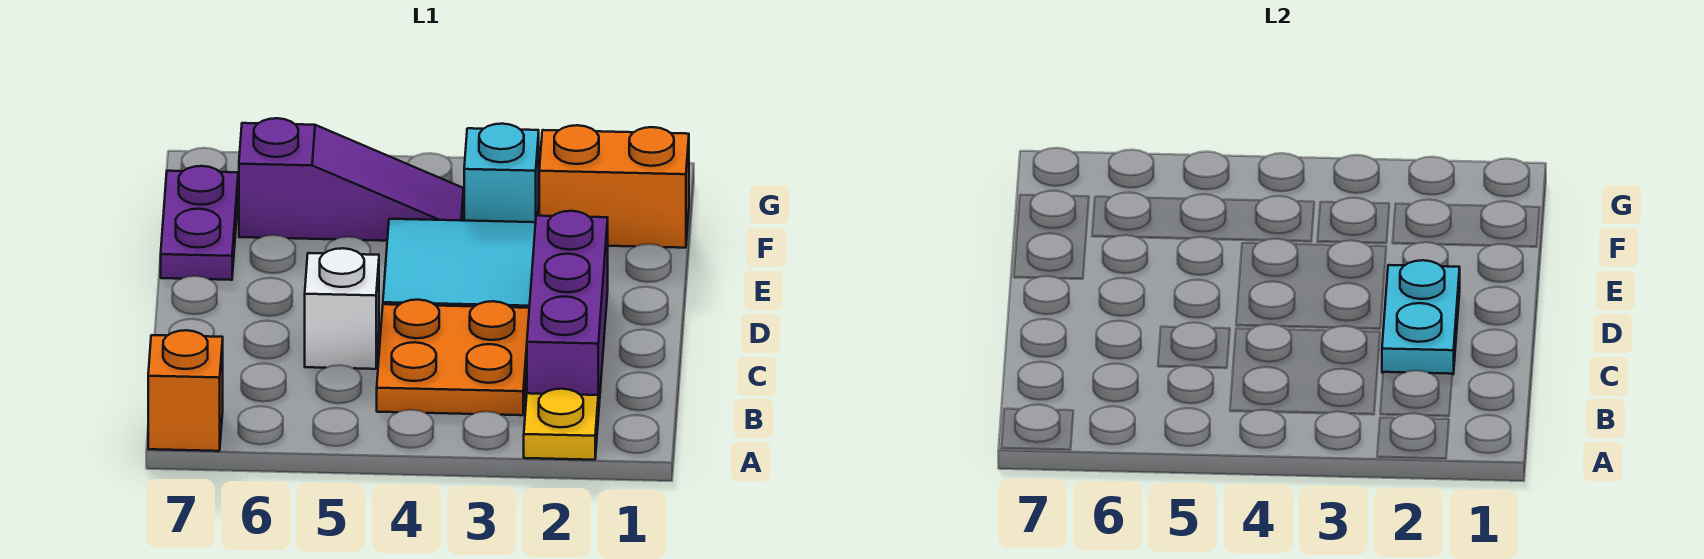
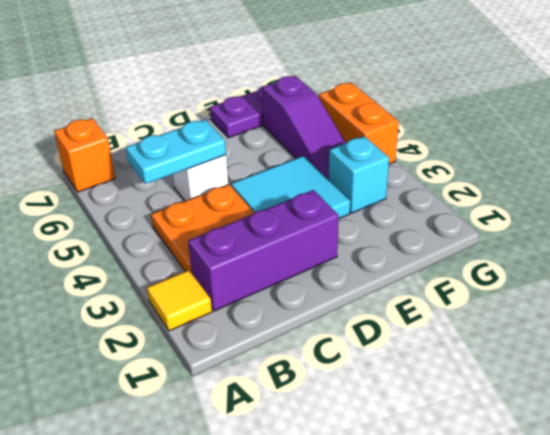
yellow 1x1 plate [524,389,598,460] -> yellow 1x1 tile [147,270,212,331]
cyan 1x2 plate [1382,260,1460,374] -> cyan 1x2 plate moved to [126,120,226,184]
orange 1x2 brick [539,125,689,248] -> orange 1x2 brick moved to [319,83,399,164]

